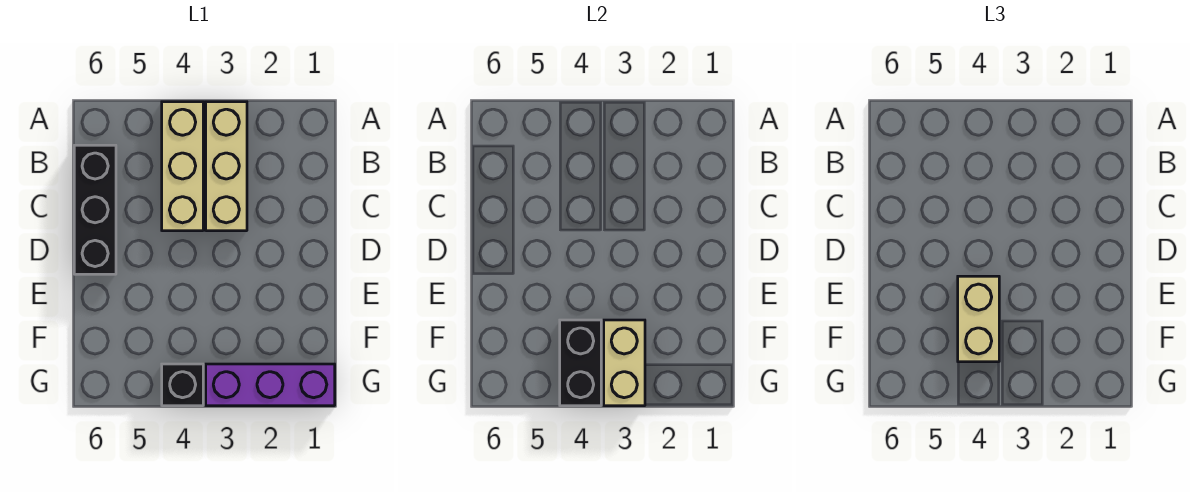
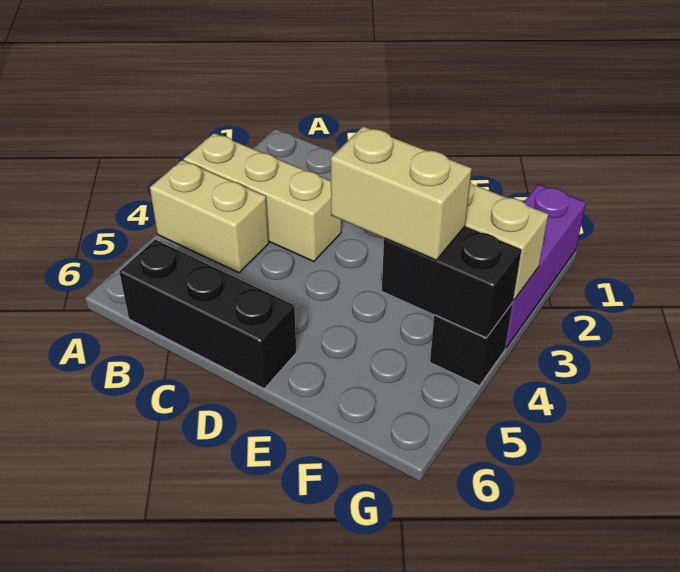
tan 1x3 brick [162,102,203,231] -> tan 1x2 brick [150,160,269,273]

